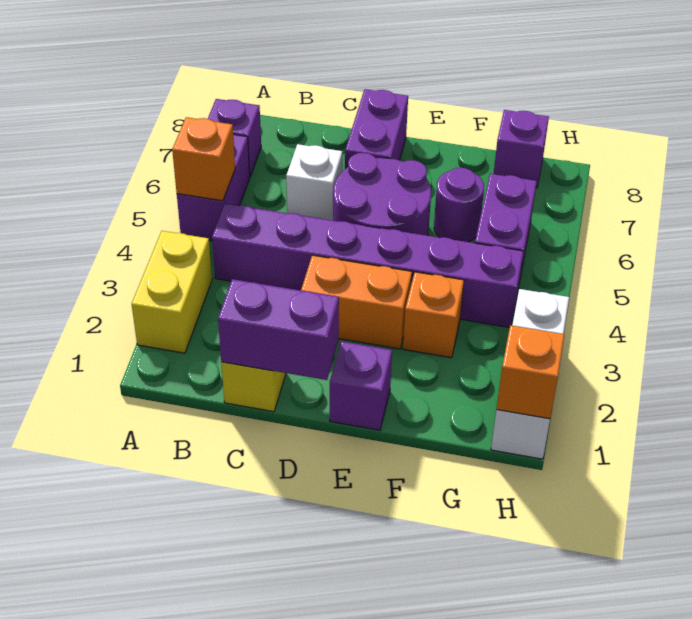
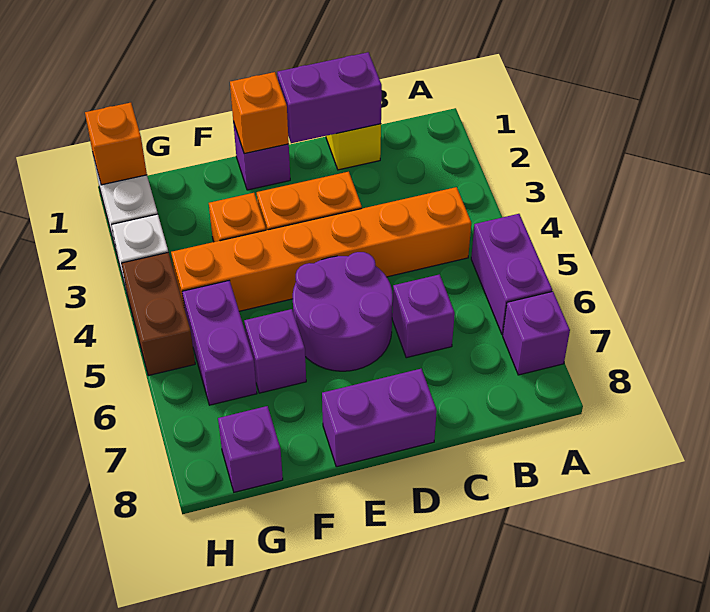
yellow 1x2 brick [132,231,212,353] -> none
orange 1x1 brick [172,117,235,201] -> orange 1x1 brick moved to [230,72,289,154]
purple 1x6 brick [212,203,524,328] -> orange 1x6 brick [171,187,471,311]
white 1x1 brick [286,144,342,221] -> purple 1x1 brick [392,274,455,358]
purple 1x2 brick [345,89,408,169] -> purple 1x2 brick turned to [322,369,437,467]
purple 1x1 round brick [434,168,484,242] -> purple 1x1 brick [244,309,306,393]
none -> brown 1x2 brick [121,252,195,376]

